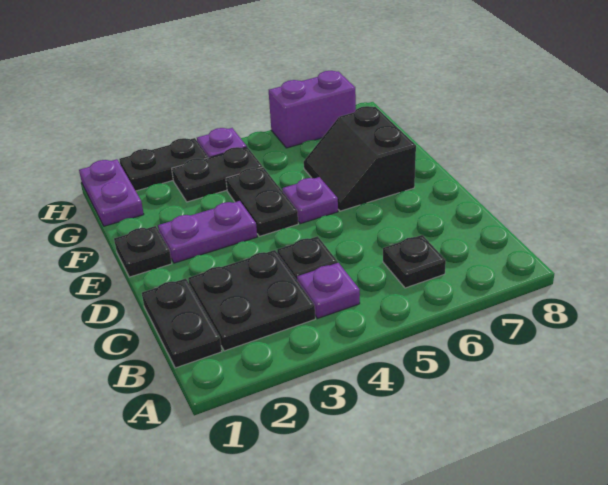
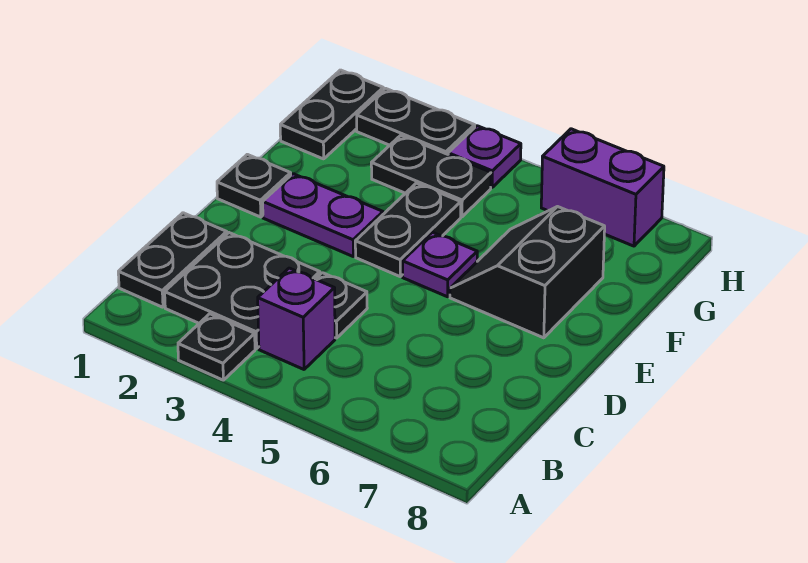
purple 1x1 plate [297,263,360,319] -> purple 1x1 brick [258,268,335,369]
black 1x1 plate [383,235,446,288] -> black 1x1 plate moved to [178,314,255,380]
purple 1x2 plate [79,159,144,226] -> black 1x2 plate [280,70,383,159]

